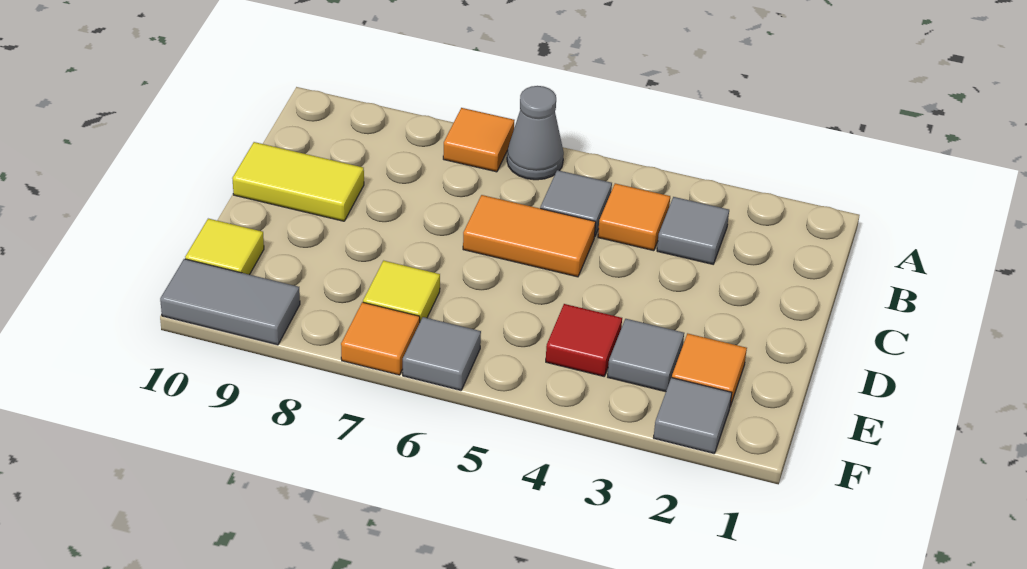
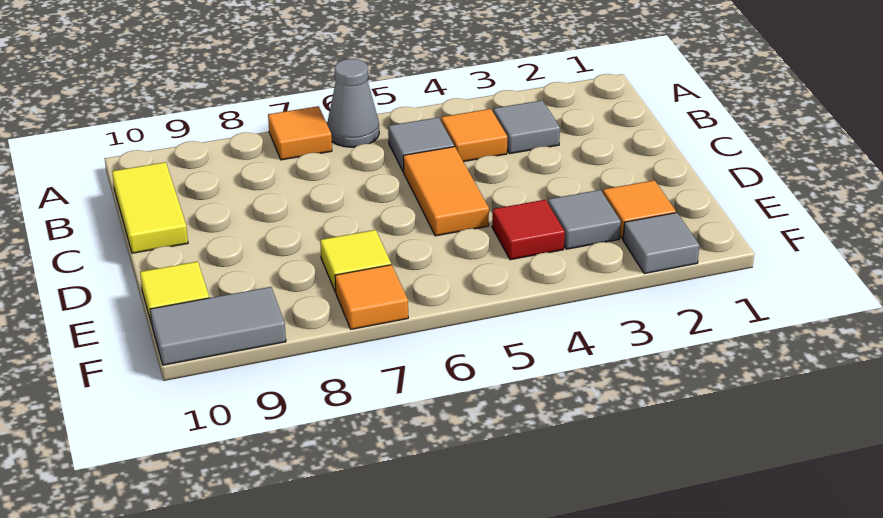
orange 1x2 tile [463,195,596,277] -> orange 1x2 tile turned to [403,147,489,236]
yellow 1x2 tile [232,142,364,221] -> yellow 1x2 tile turned to [112,162,188,253]
grey 1x1 tile [403,317,481,390] -> none

